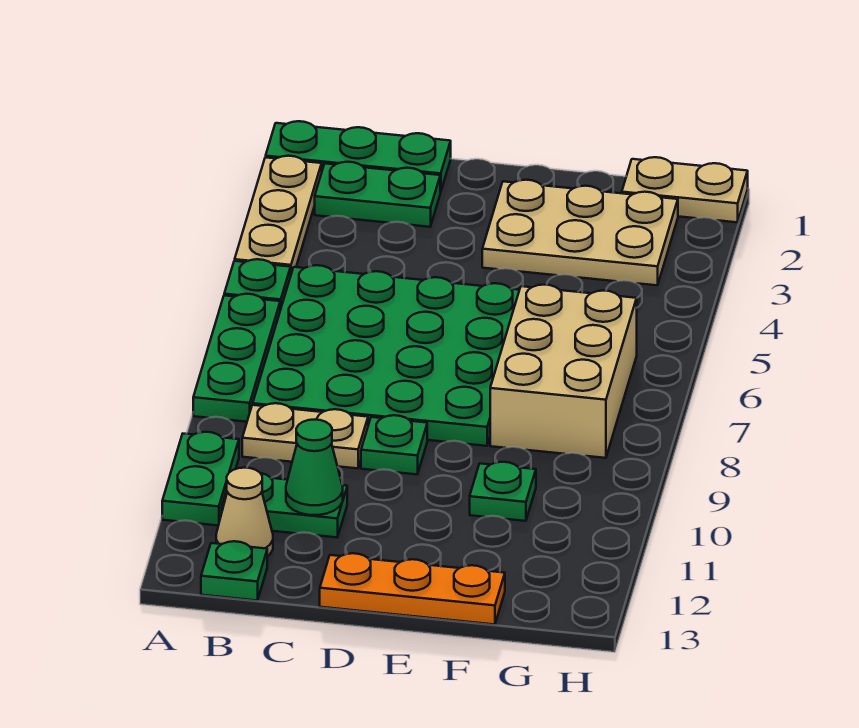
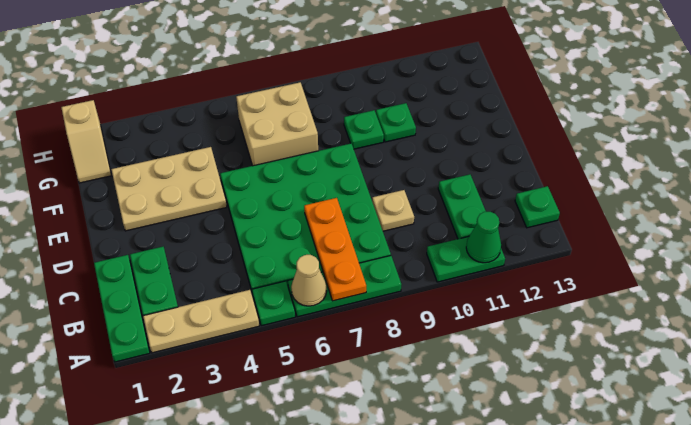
tan 1x2 plate [242,403,368,468] -> tan 1x1 plate [372,190,414,231]
tan 1x1 cone [216,468,273,556] -> tan 1x1 cone moved to [291,255,327,306]
green 1x1 cone [286,420,343,515] -> green 1x1 cone moved to [466,212,501,263]
green 1x1 plate [361,415,427,474] -> green 1x1 plate moved to [344,110,384,149]
orange 1x3 plate [320,553,505,624] -> orange 1x3 plate moved to [304,198,366,301]
tan 2x3 plate [482,180,678,285] -> tan 2x3 plate turned to [111,147,227,231]
tan 2x3 brick [490,285,637,458] -> tan 2x2 brick [236,82,318,166]
tan 1x2 plate [622,157,748,222] -> tan 1x2 slope [61,100,111,183]

